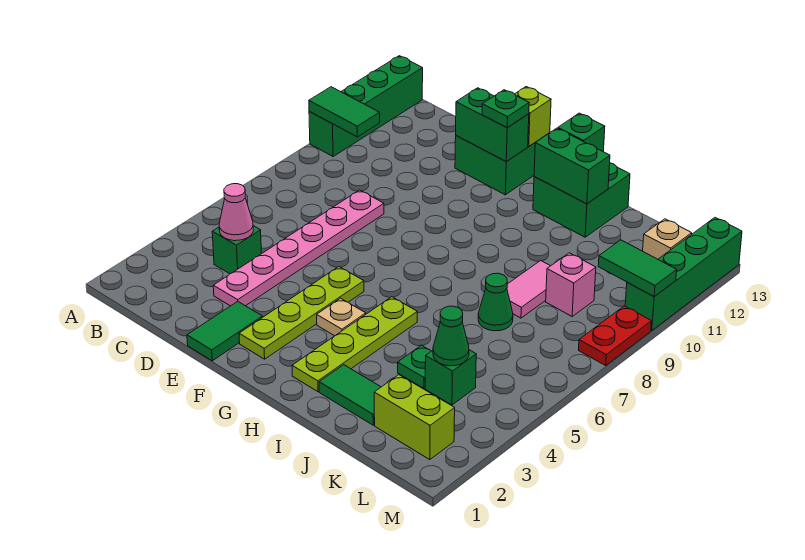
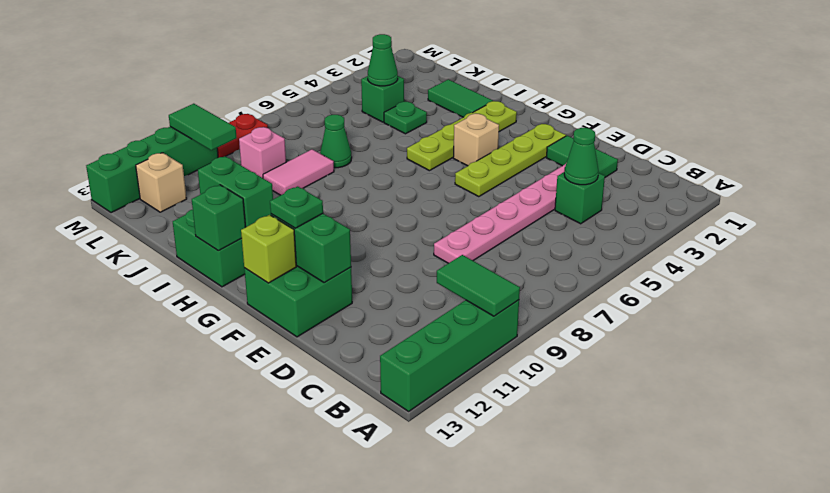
pink 1x1 cone [219,184,253,241] -> green 1x1 cone [564,128,599,185]
green 1x2 tile [187,301,262,361] -> green 1x2 tile turned to [546,136,618,177]
tan 1x1 plate [317,298,366,336] -> tan 1x1 brick [453,114,499,166]
lime 1x2 brick [374,375,455,460] -> none

